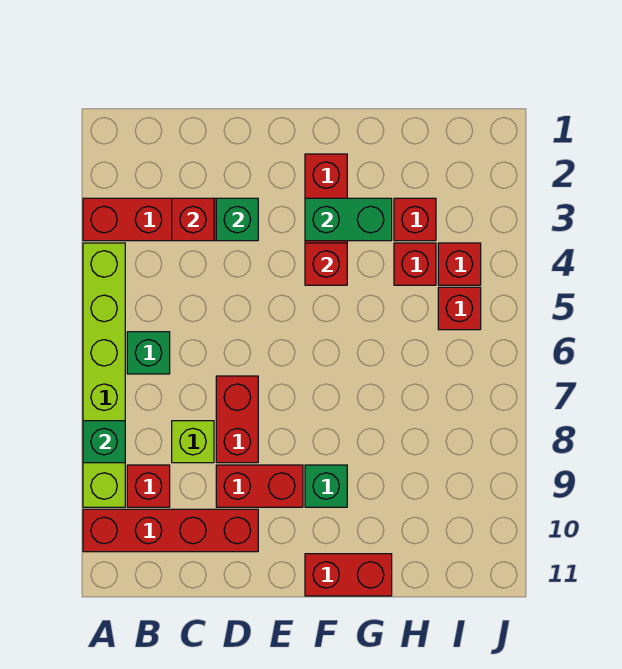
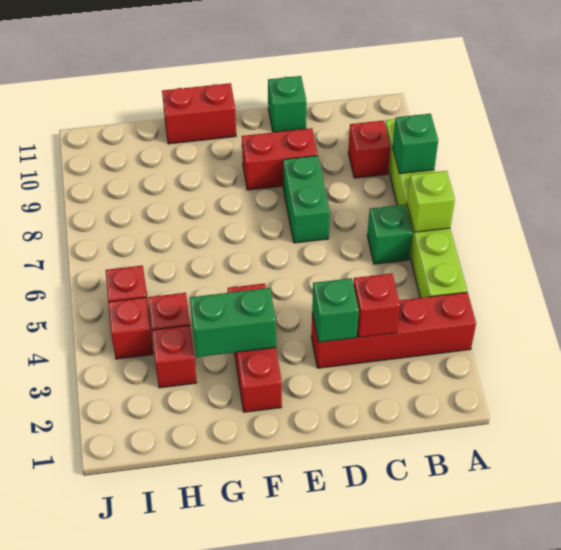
red 1x4 brick [83,509,258,552] -> none
lime 1x1 brick [172,421,214,463] -> lime 1x1 brick moved to [407,171,455,232]
red 1x2 brick [216,376,258,463] -> green 1x2 brick [283,156,330,243]
red 1x1 brick [305,243,347,285] -> none
green 1x1 brick [305,465,347,507] -> green 1x1 brick moved to [268,76,306,132]

